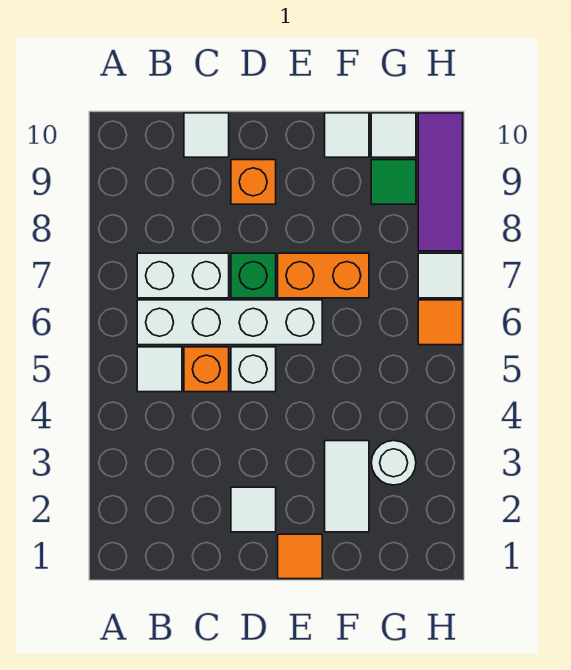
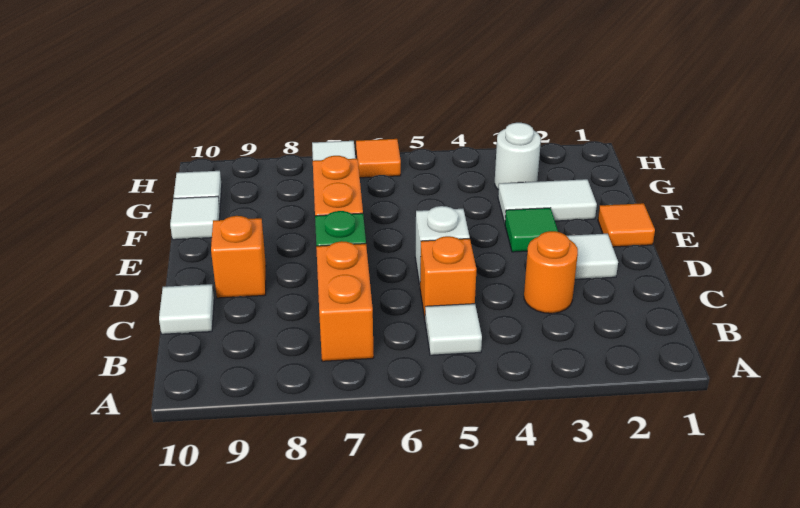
white 1x4 brick [137,300,322,345] -> none
white 1x2 brick [137,253,229,298] -> orange 1x2 brick [316,241,374,361]
none -> orange 1x1 round brick [524,231,578,313]
green 1x1 tile [371,160,416,204] -> green 1x1 tile moved to [505,208,558,252]
purple 1x3 tile [418,113,463,251] -> none

